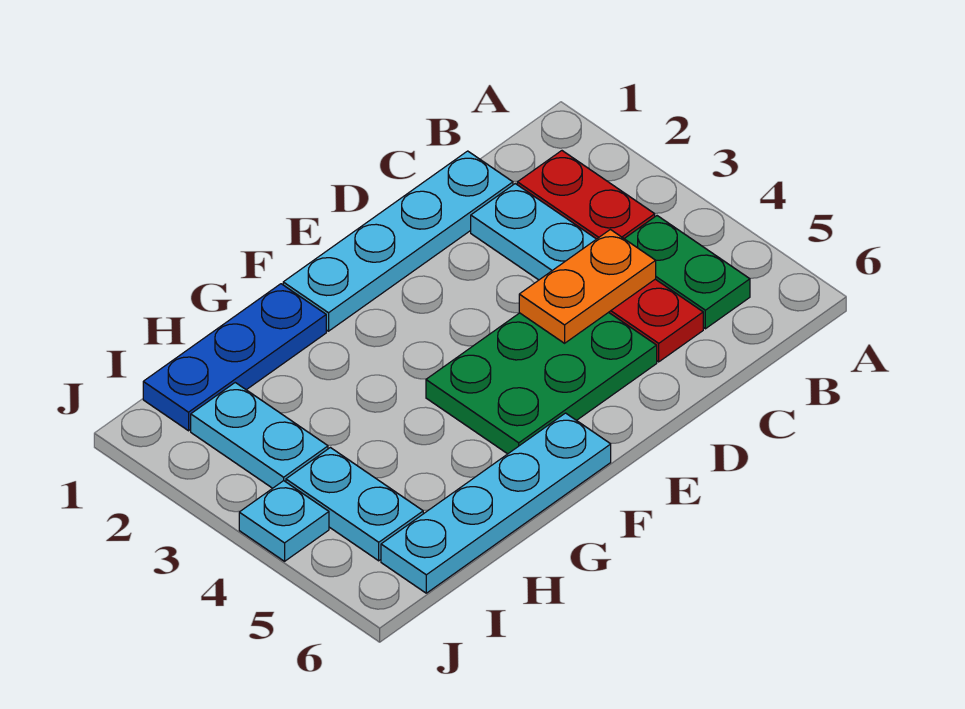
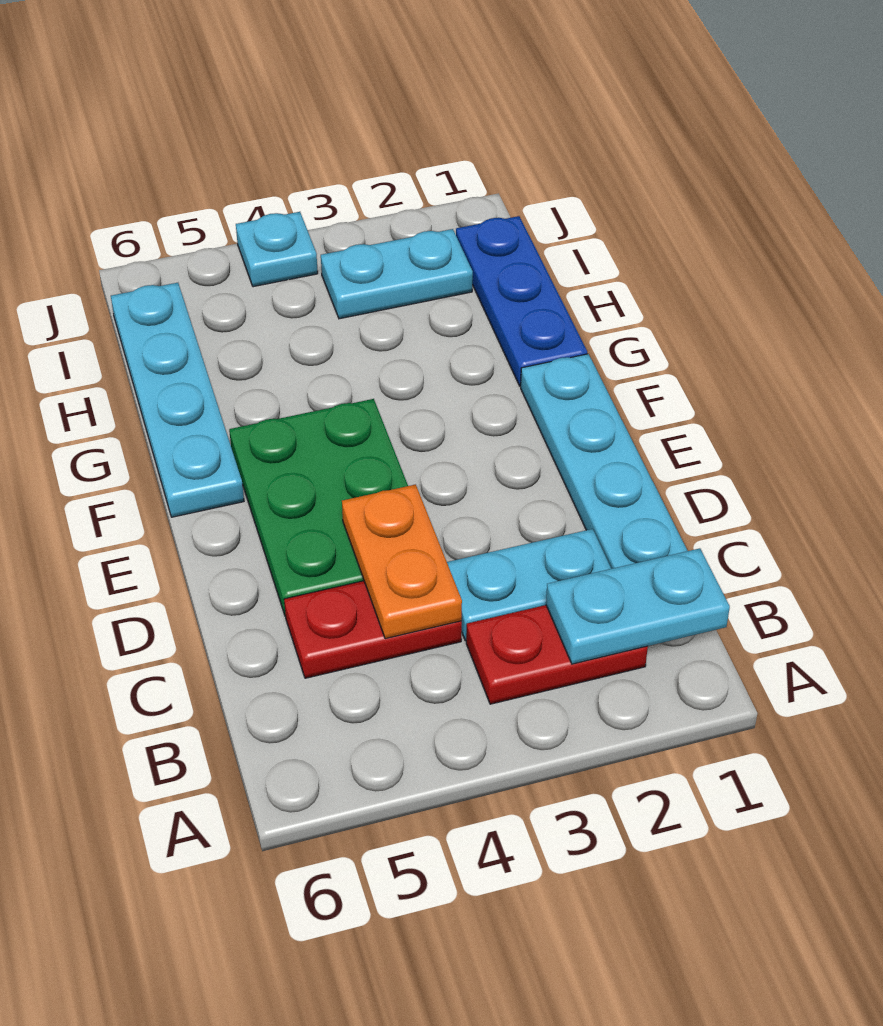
green 1x2 plate [624,216,750,329] -> none
cyan 1x2 plate [286,448,423,561] -> cyan 1x2 plate moved to [546,548,730,664]

